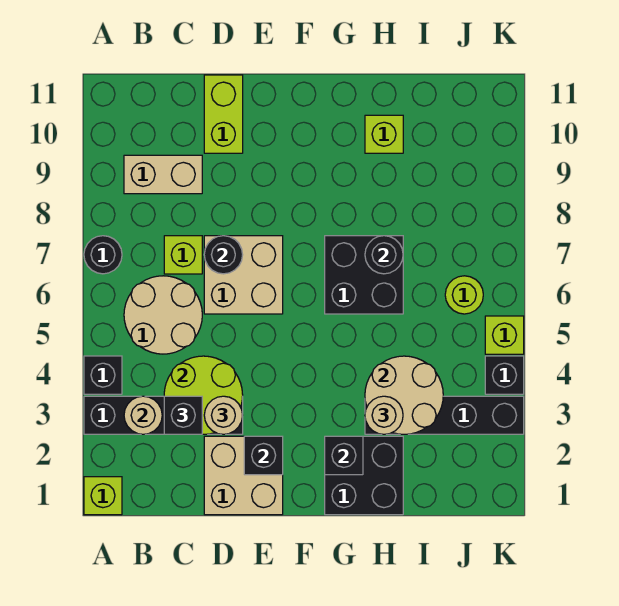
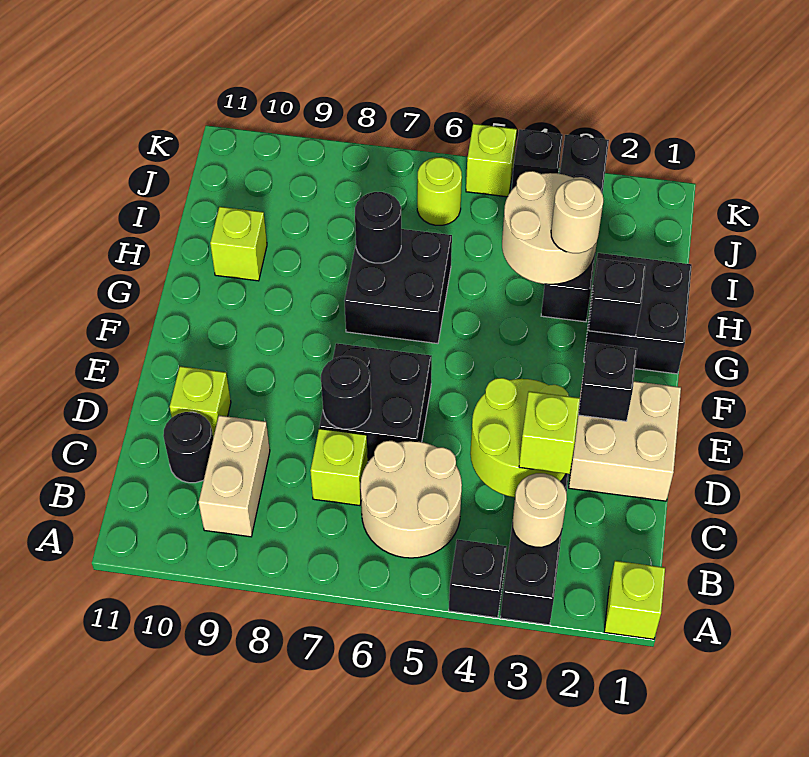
black 1x1 round brick [84,236,122,274] -> black 1x1 round brick moved to [163,412,213,483]
black 1x1 brick [164,396,202,434] -> lime 1x1 brick [519,391,580,474]
tan 1x1 round brick [204,396,243,434] -> none
tan 2x2 brick [204,236,283,314] -> black 2x2 brick [319,343,432,462]
lime 1x2 brick [204,75,243,153] -> lime 1x1 brick [170,366,231,437]

